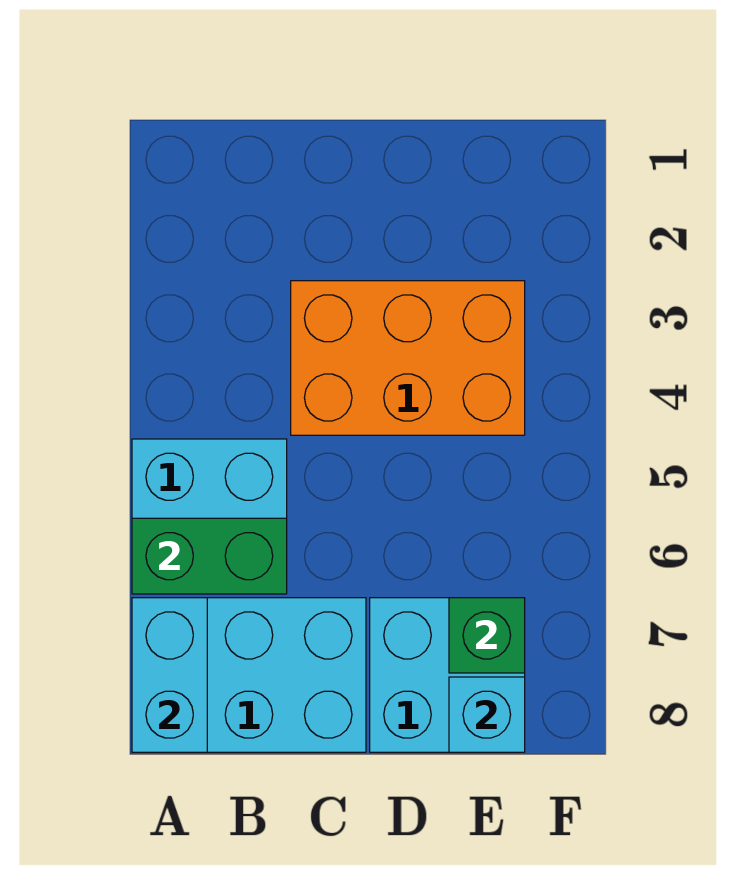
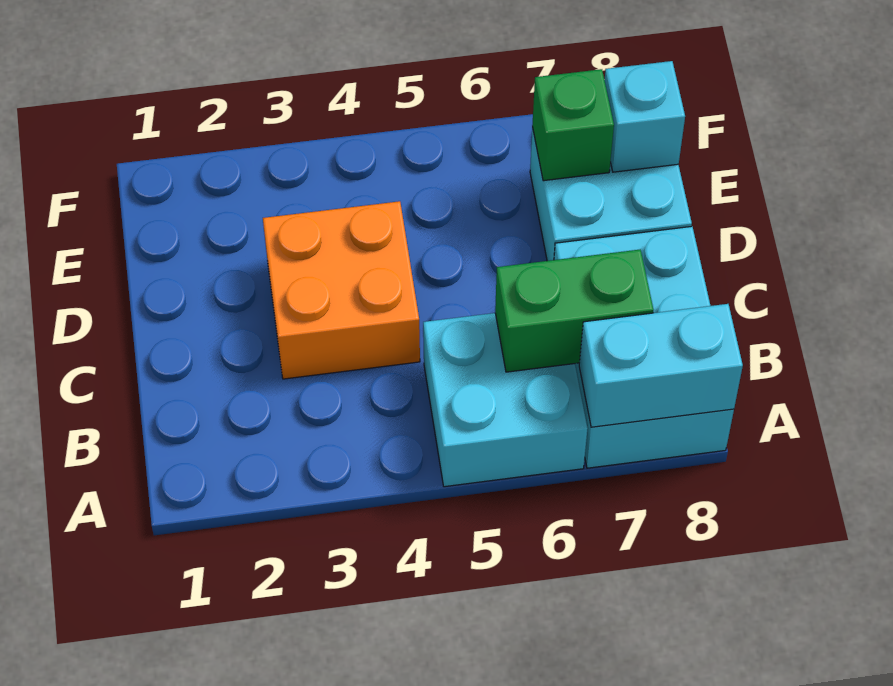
green 1x2 brick [132,518,287,594] -> green 1x2 brick turned to [495,250,654,372]
orange 2x3 brick [291,281,525,435] -> orange 2x2 brick [263,201,420,379]

